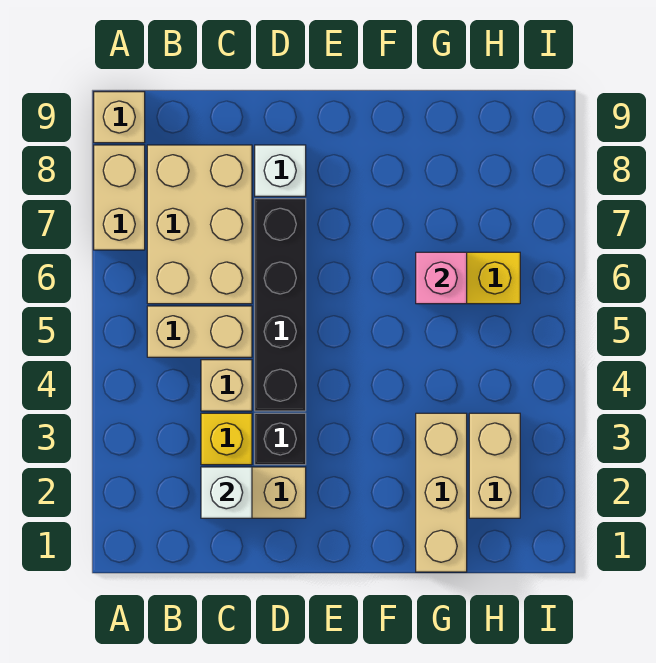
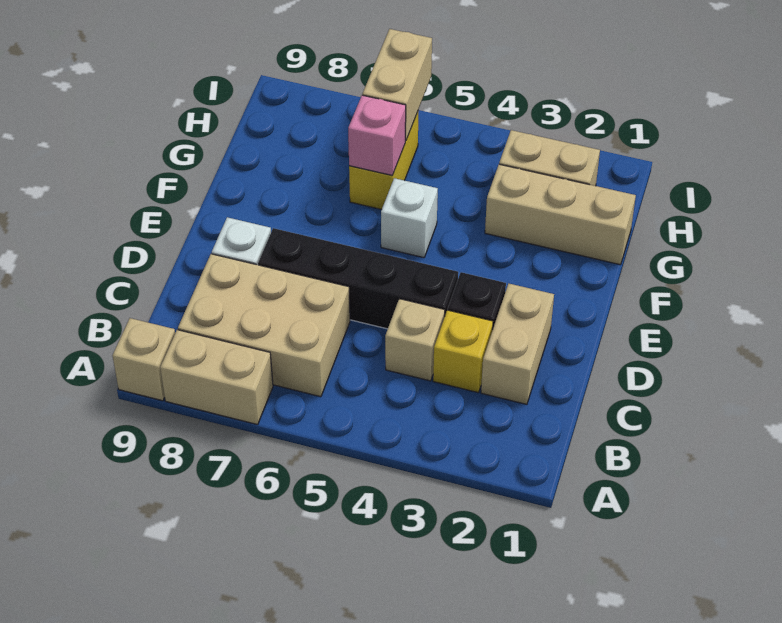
tan 1x2 brick [147,306,252,357] -> tan 1x2 brick moved to [362,29,432,141]
white 1x1 brick [201,467,252,518] -> white 1x1 brick moved to [381,178,438,258]

